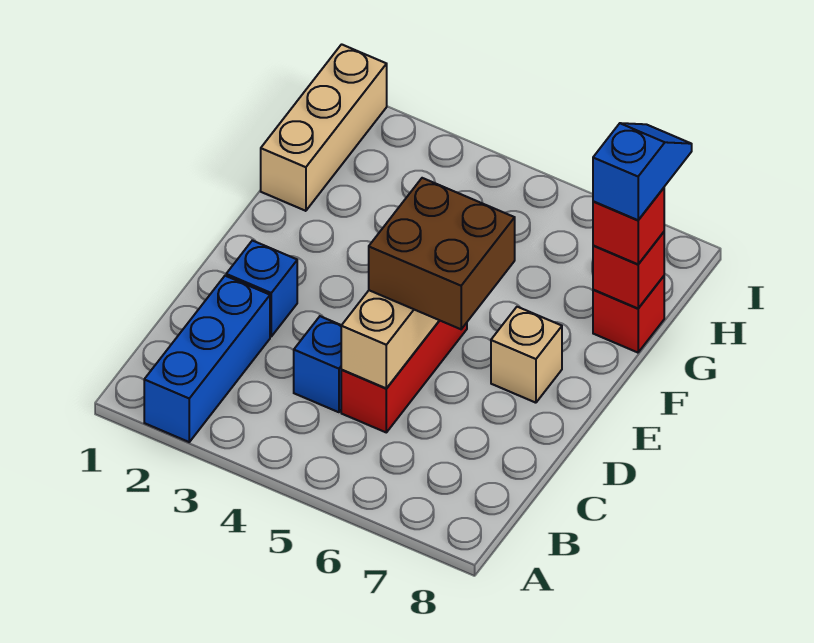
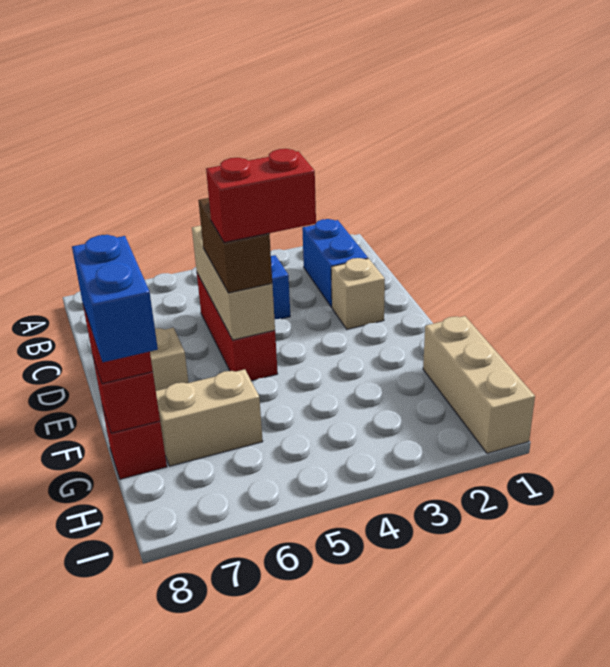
blue 1x3 brick [144,276,270,442] -> blue 1x2 brick [302,219,368,307]
blue 1x1 brick [226,240,297,336] -> tan 1x1 brick [331,258,385,329]
brown 2x2 brick [369,178,515,329] -> brown 1x2 brick [198,198,272,293]
none -> red 1x2 brick [206,149,316,243]
none -> tan 1x2 brick [156,369,263,466]
blue 1x2 slope [593,123,692,220] -> blue 1x2 brick [72,235,158,362]

